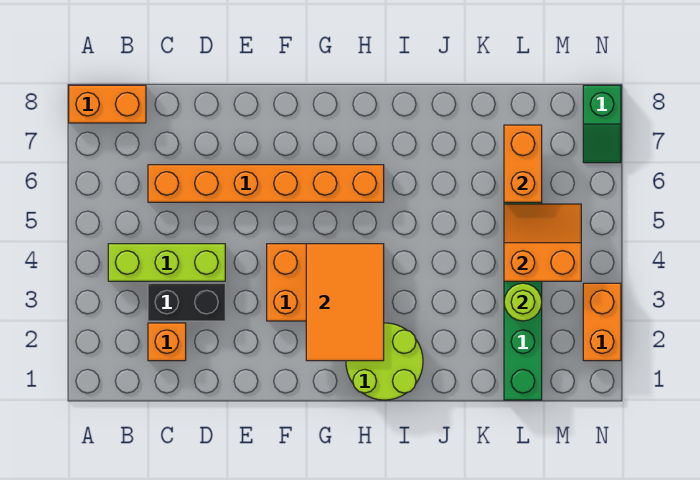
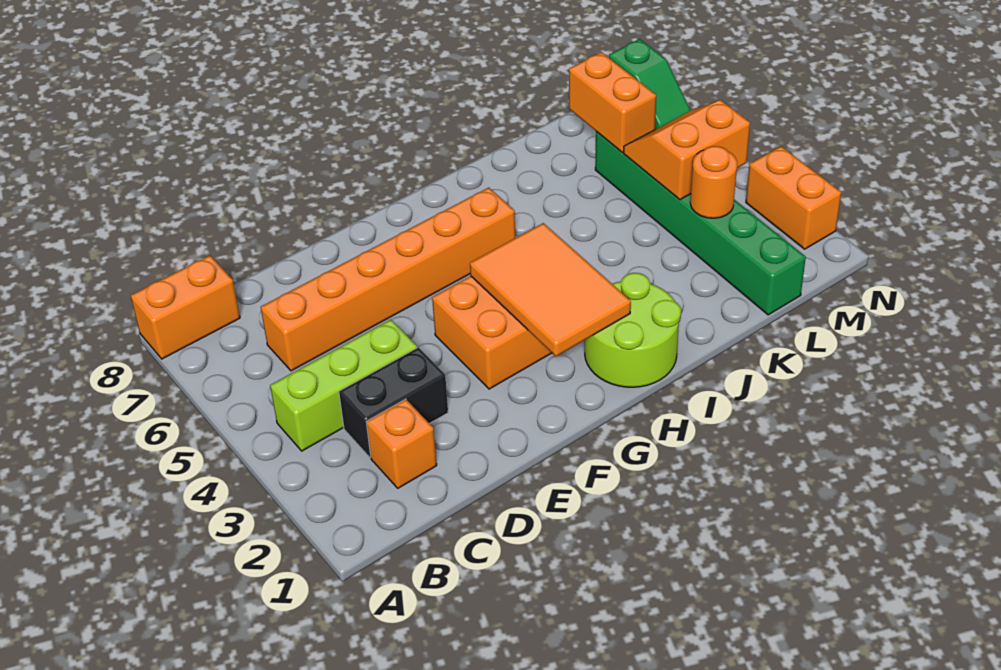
lime 1x1 round brick [504,283,542,321] -> orange 1x1 round brick [690,146,737,218]

